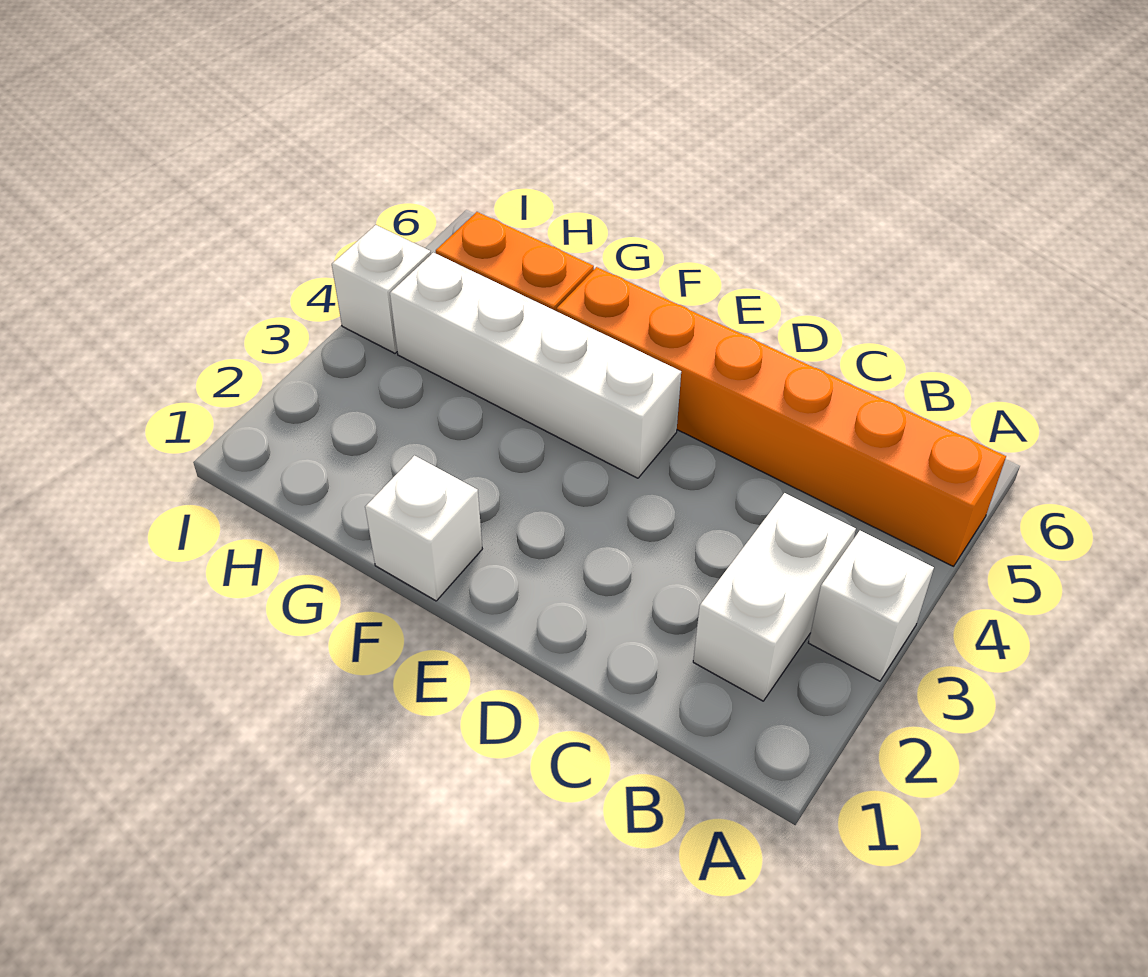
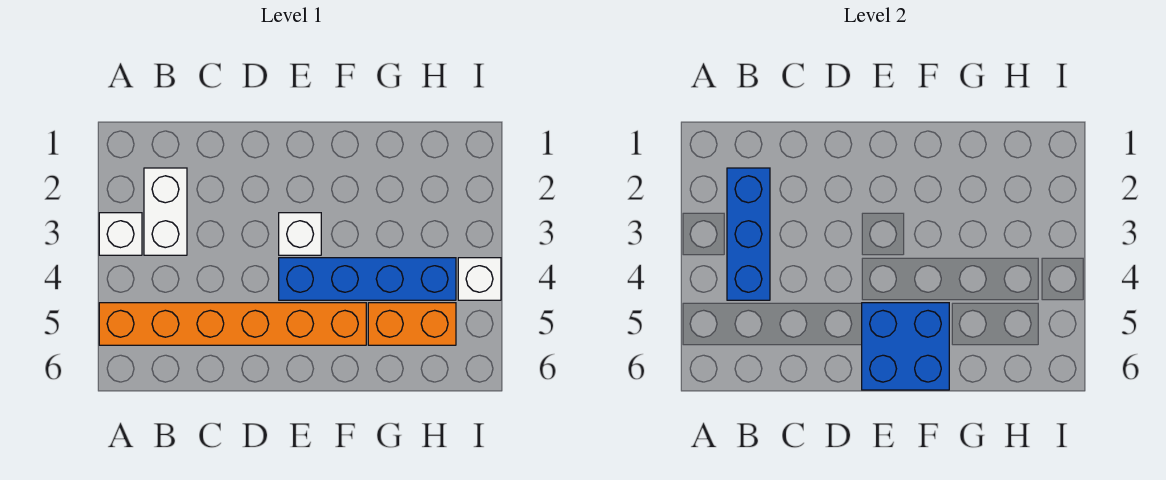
none -> blue 1x3 brick [727,168,770,300]
white 1x4 brick [390,253,681,478] -> blue 1x4 brick [279,258,456,300]
none -> blue 2x2 brick [862,303,949,390]
white 1x1 brick [365,456,482,601] -> white 1x1 brick moved to [279,213,321,255]

